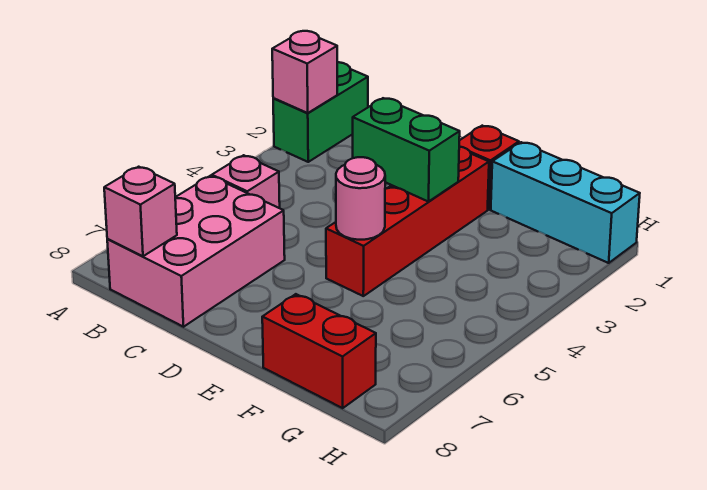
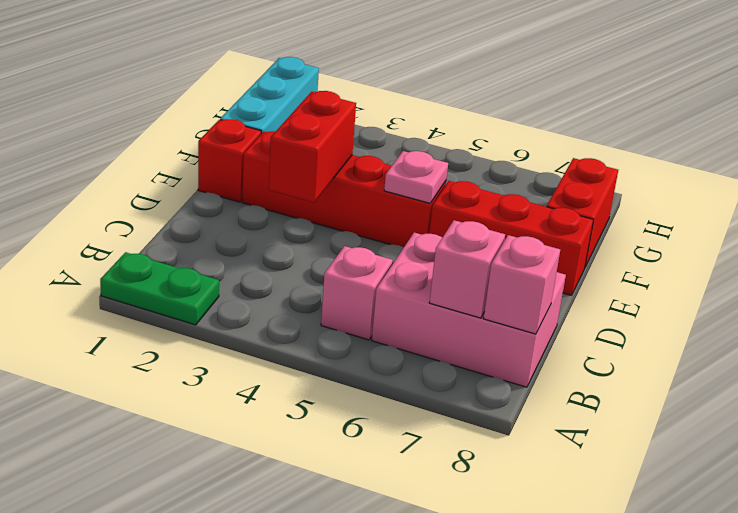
green 1x2 brick [273,62,368,162] -> green 1x2 plate [100,252,219,325]
pink 1x1 brick [272,31,337,113] -> pink 1x1 brick moved to [430,220,505,318]
green 1x2 brick [353,98,460,202] -> red 1x2 brick [269,91,356,202]
pink 1x1 round brick [336,157,385,240] -> pink 1x1 plate [384,151,448,203]
none -> red 1x3 brick [429,181,593,295]

